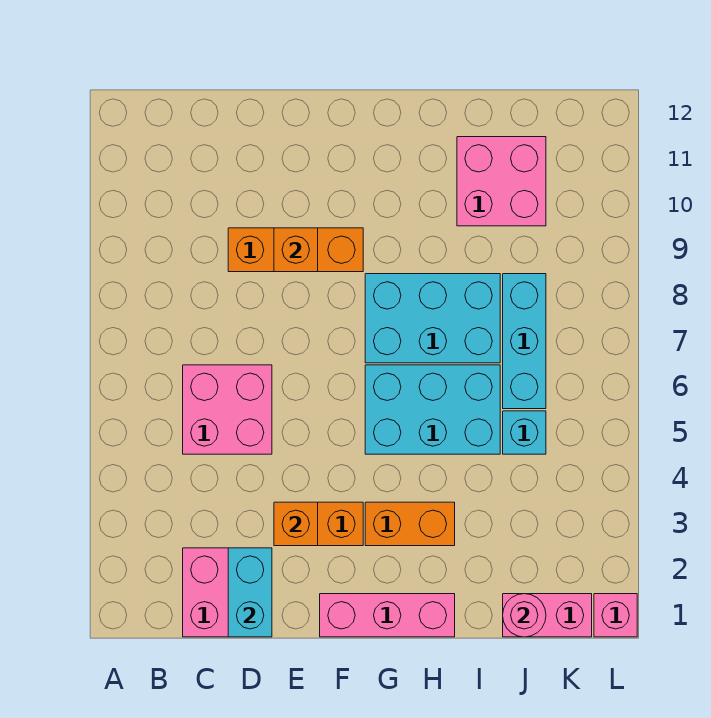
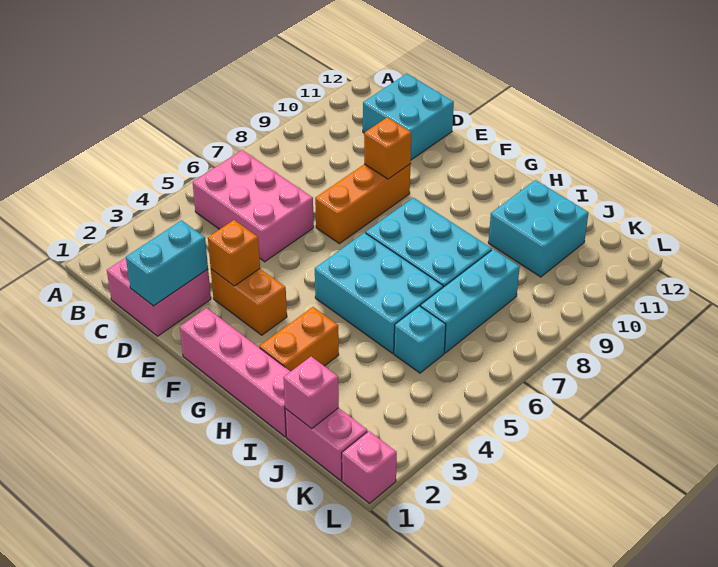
pink 2x2 brick [183,365,272,454] -> pink 2x3 brick [193,150,314,262]
none -> cyan 2x2 brick [363,74,454,160]
orange 1x3 brick [228,228,363,272] -> orange 1x3 brick turned to [315,164,411,244]
pink 1x3 brick [320,594,455,637] -> pink 1x4 brick [180,308,291,437]
orange 1x2 brick [365,502,455,546] -> orange 1x2 brick turned to [259,307,339,371]
pink 2x2 brick [457,137,546,226] -> cyan 2x2 brick [488,180,588,277]
pink 1x1 round brick [503,594,546,637] -> pink 1x1 brick [283,357,339,429]

